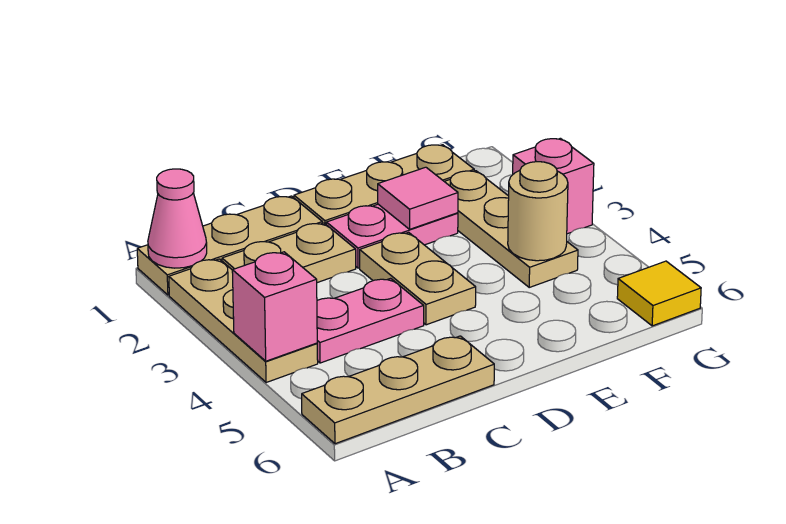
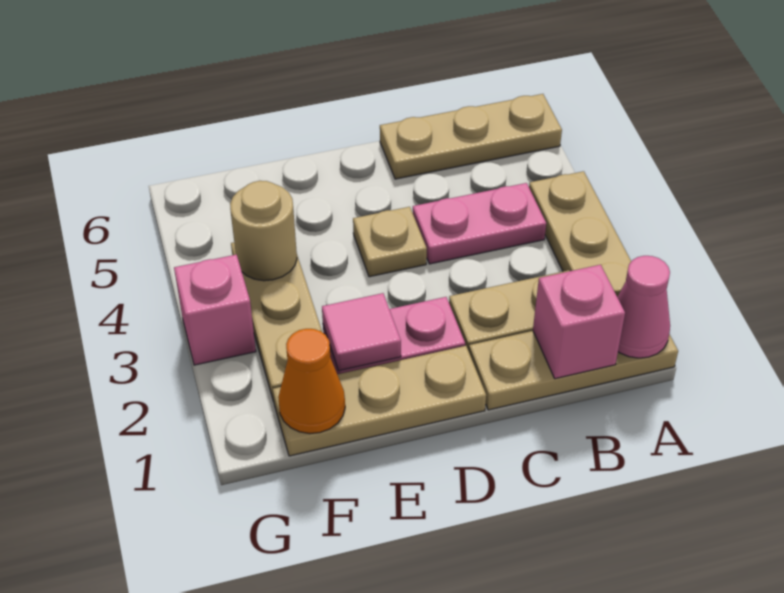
pink 1x1 brick [232,252,317,361] -> pink 1x1 brick moved to [533,265,625,379]
tan 1x2 plate [360,232,476,325] -> tan 1x1 plate [353,207,427,277]
none -> orange 1x1 cone [278,329,345,434]
yellow 1x1 tile [617,261,701,326] -> none

